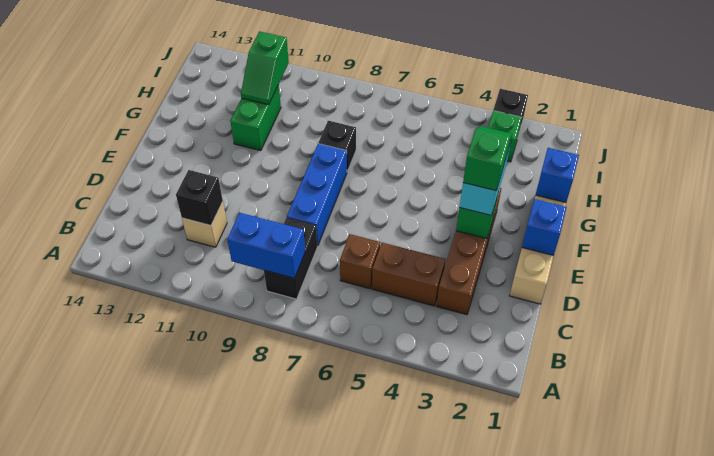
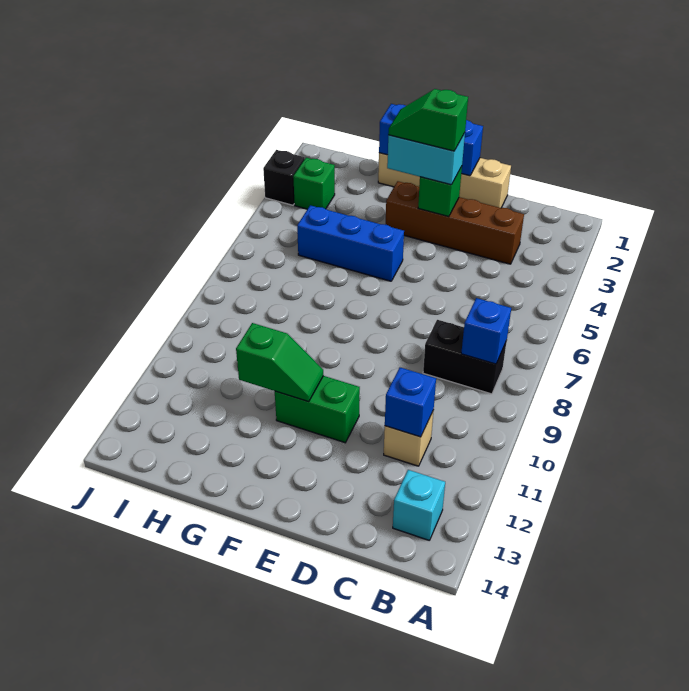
blue 1x2 brick [227,213,305,278] -> blue 1x1 brick [461,298,511,364]
none -> cyan 1x1 brick [393,470,445,540]
brown 1x2 brick [372,243,446,306] -> none
brown 1x1 brick [340,234,380,289] -> none
black 1x1 brick [176,170,223,226] -> blue 1x1 brick [385,368,436,437]
blue 1x3 brick [287,144,347,246] -> blue 1x3 brick moved to [297,205,404,281]
black 1x1 brick [318,121,356,171] -> none
green 1x2 brick [230,85,281,151] -> green 1x2 brick moved to [275,376,360,443]
green 1x2 slope [241,31,289,105] -> green 1x2 slope moved to [236,323,323,402]

